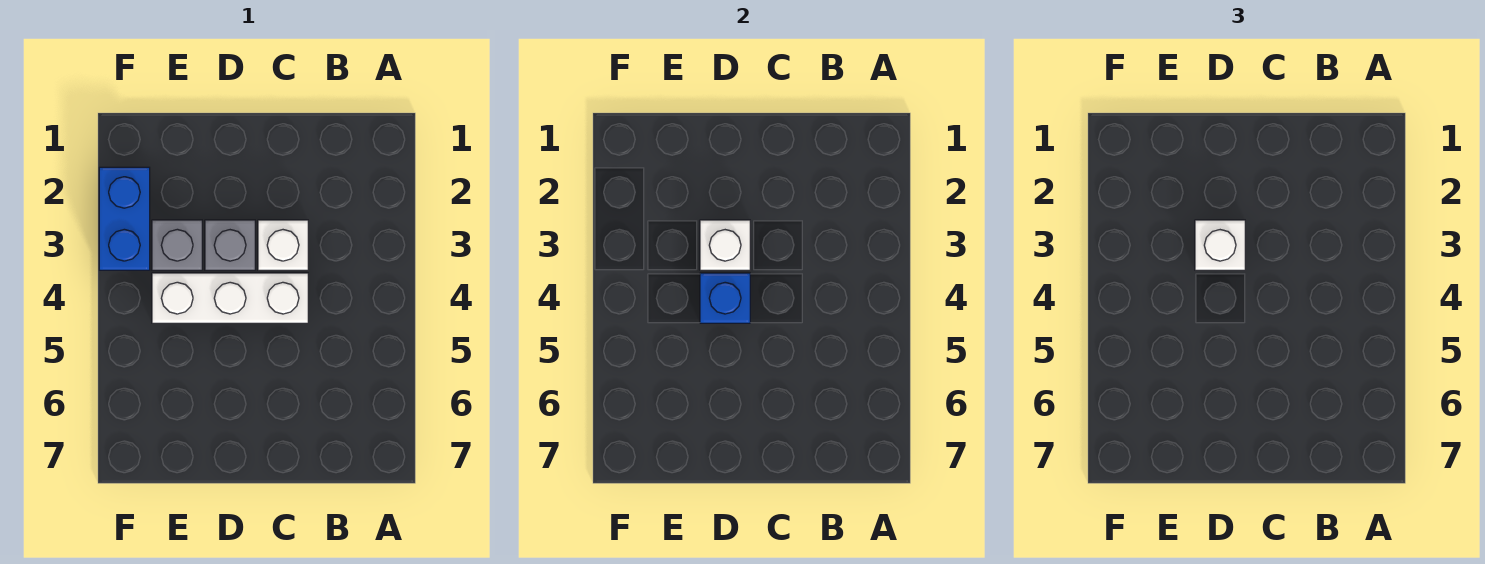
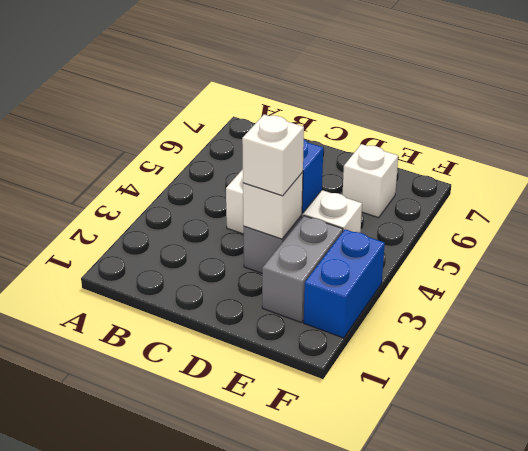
white 1x1 brick [258,220,308,270] -> white 1x1 brick moved to [342,144,398,218]
grey 1x1 brick [152,220,202,270] -> grey 1x2 brick [262,216,343,323]

